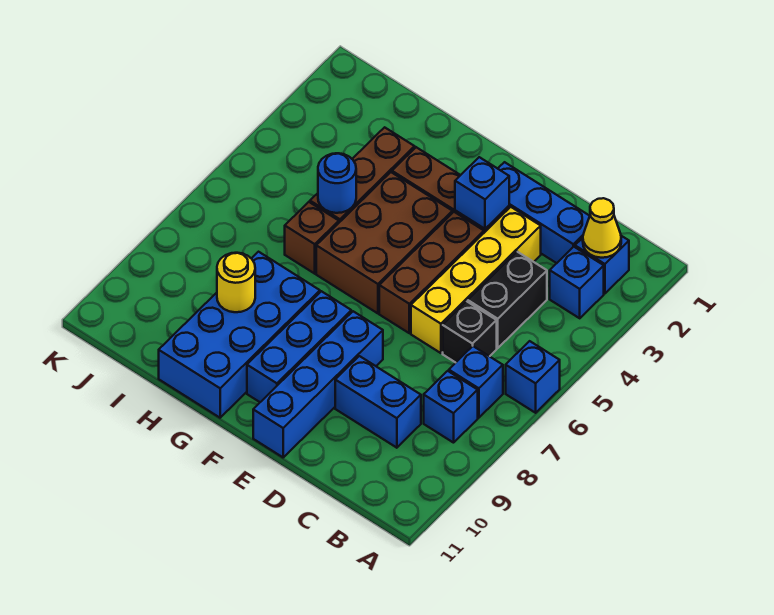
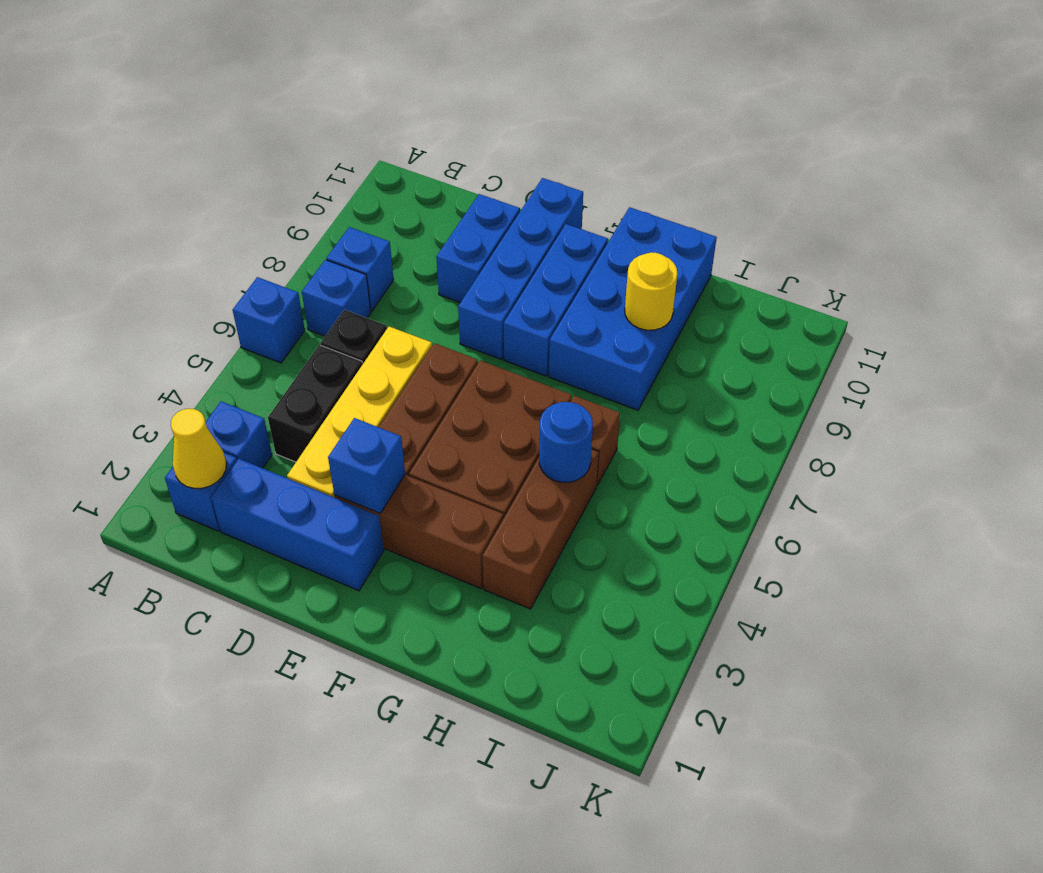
blue 1x2 brick [335,356,421,448] -> blue 1x2 brick turned to [436,194,520,303]

